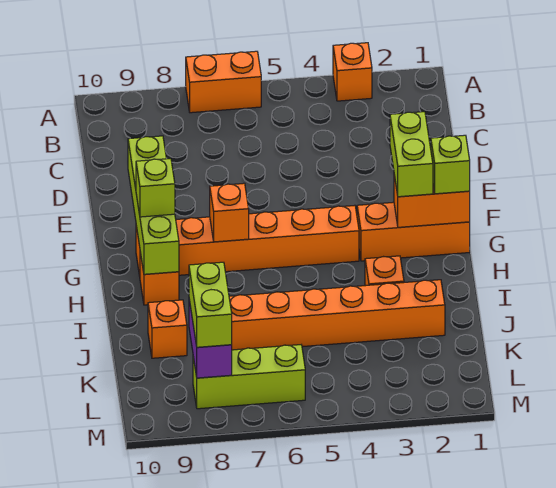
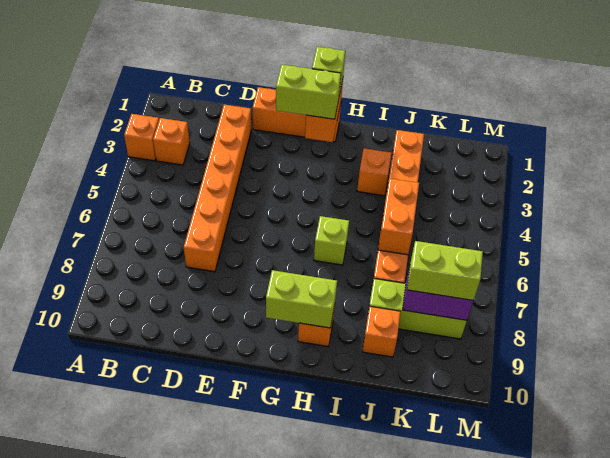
orange 1x2 brick [186,51,261,113] -> orange 1x2 brick moved to [378,178,419,255]
lime 1x4 brick [128,136,179,274] -> lime 1x2 brick [266,270,337,328]
orange 1x3 brick [357,202,470,261] -> orange 1x3 brick turned to [253,87,341,142]
orange 1x6 brick [136,205,359,276] -> orange 1x6 brick moved to [184,105,251,272]
orange 1x1 brick [210,183,249,242] -> orange 1x1 brick moved to [153,118,190,165]
lime 1x1 brick [136,159,175,217] -> lime 1x1 brick moved to [314,216,349,265]
lime 1x3 brick [193,345,305,409] -> lime 1x3 brick turned to [369,279,467,339]

